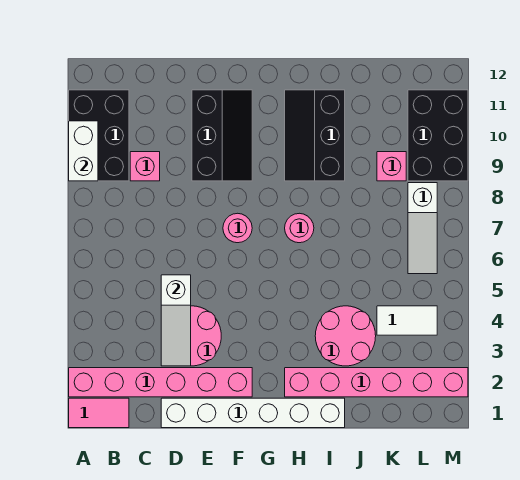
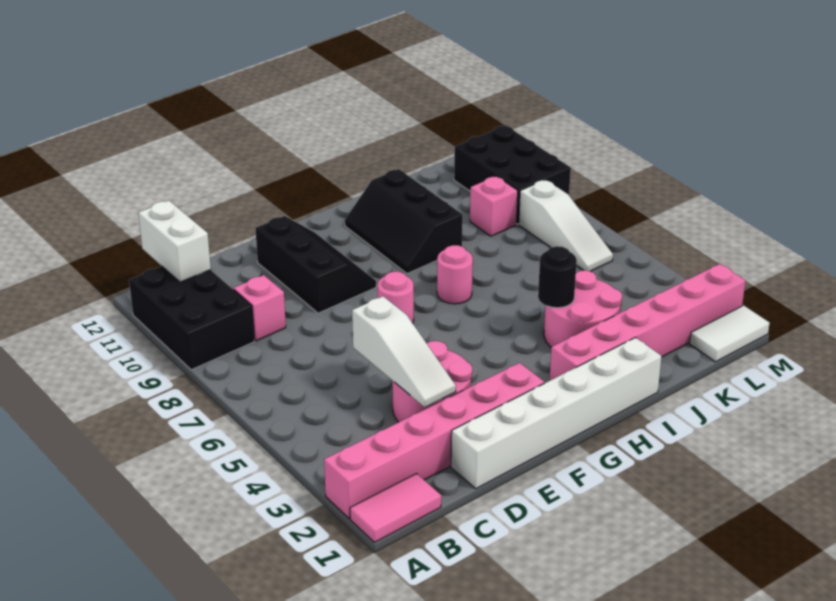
white 1x2 brick [69,121,98,181] -> white 1x2 brick moved to [138,201,211,282]
none -> black 1x1 round brick [538,246,577,308]
white 1x2 tile [377,306,437,335] -> white 1x2 tile moved to [690,305,770,362]

